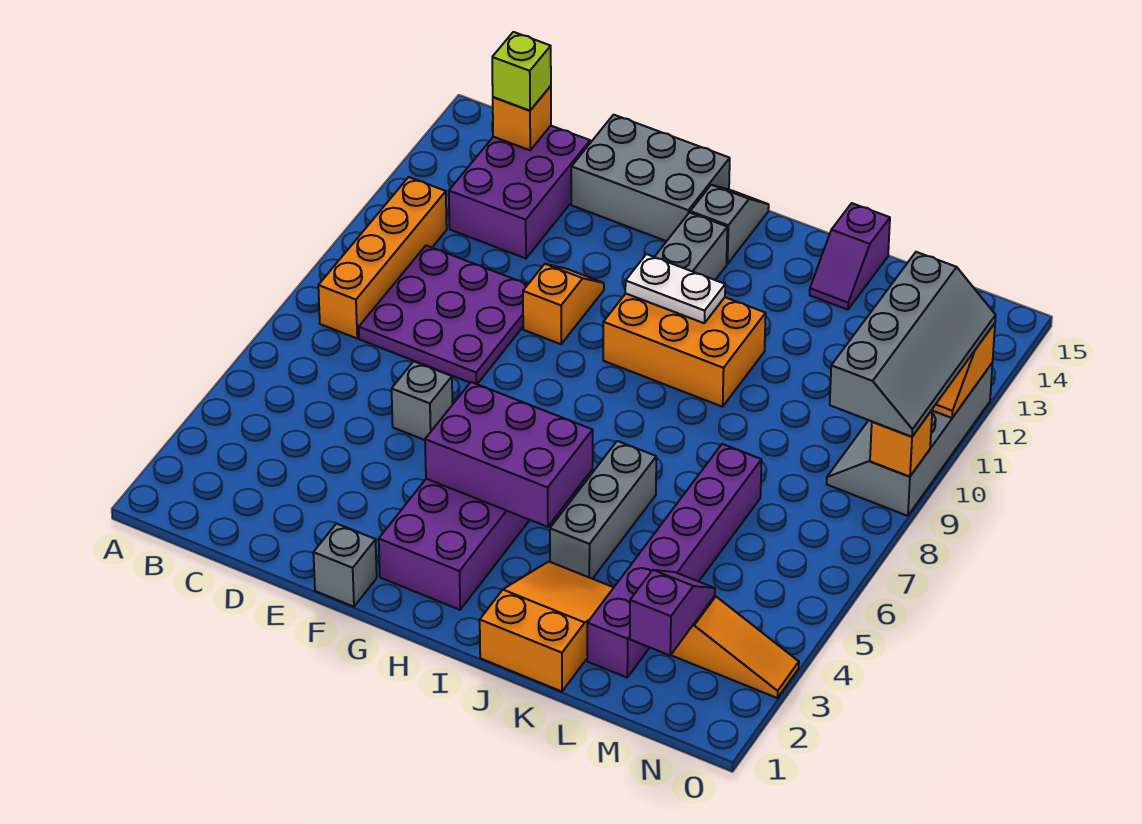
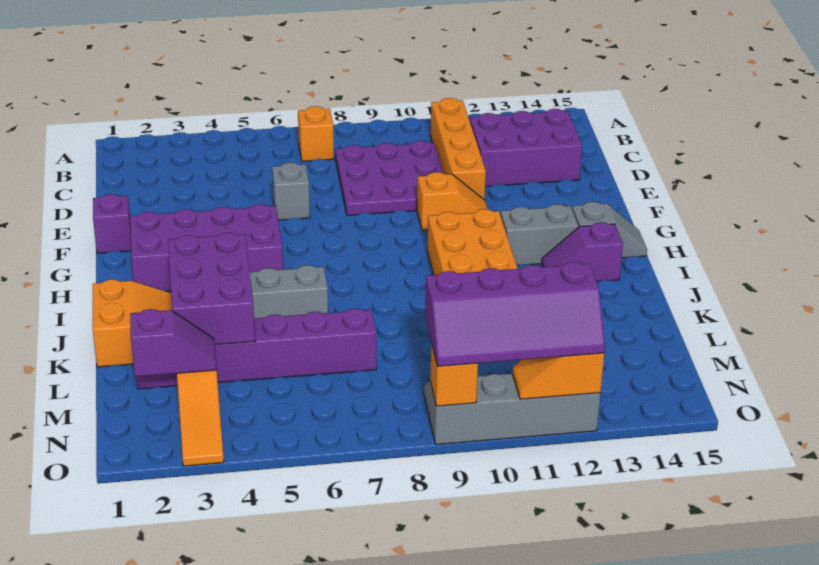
orange 1x4 brick [318,177,447,338] -> orange 1x4 brick turned to [431,98,486,200]
orange 1x1 brick [493,86,551,150] -> orange 1x1 brick moved to [298,106,334,161]
lime 1x1 brick [492,32,551,111] -> none
grey 2x3 brick [571,115,730,241] -> none
grey 1x1 brick [313,523,377,607] -> purple 1x1 brick [93,194,131,253]
purple 2x3 brick [425,382,593,527] -> purple 2x3 brick moved to [168,232,255,345]
white 1x2 plate [625,254,725,323] -> none
purple 1x2 slope [810,203,890,310] -> purple 1x2 slope moved to [542,222,623,282]
grey 2x4 slope [830,252,996,437] -> purple 2x4 slope [425,262,605,366]

